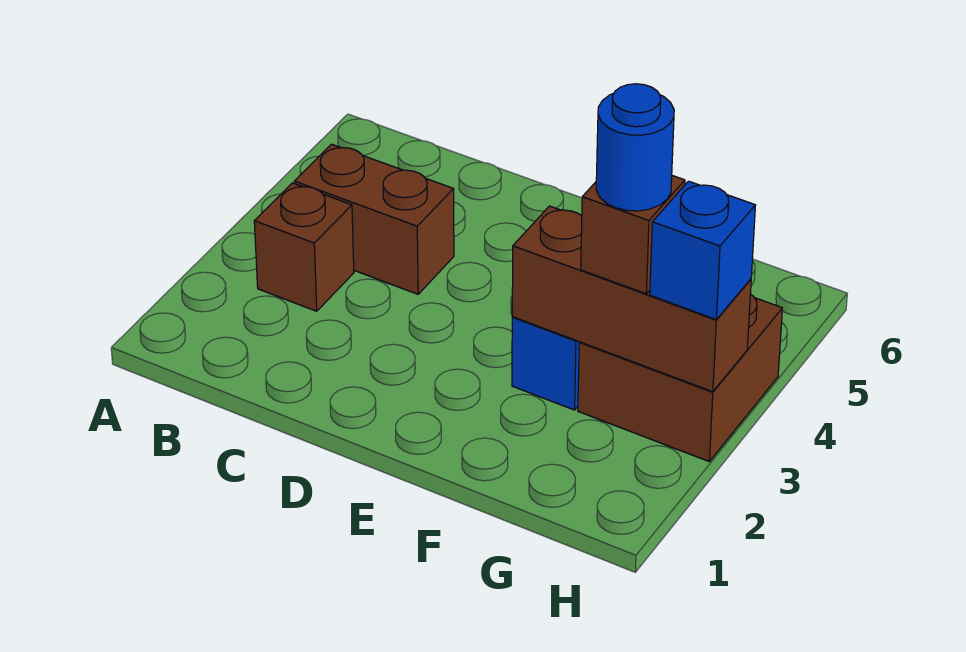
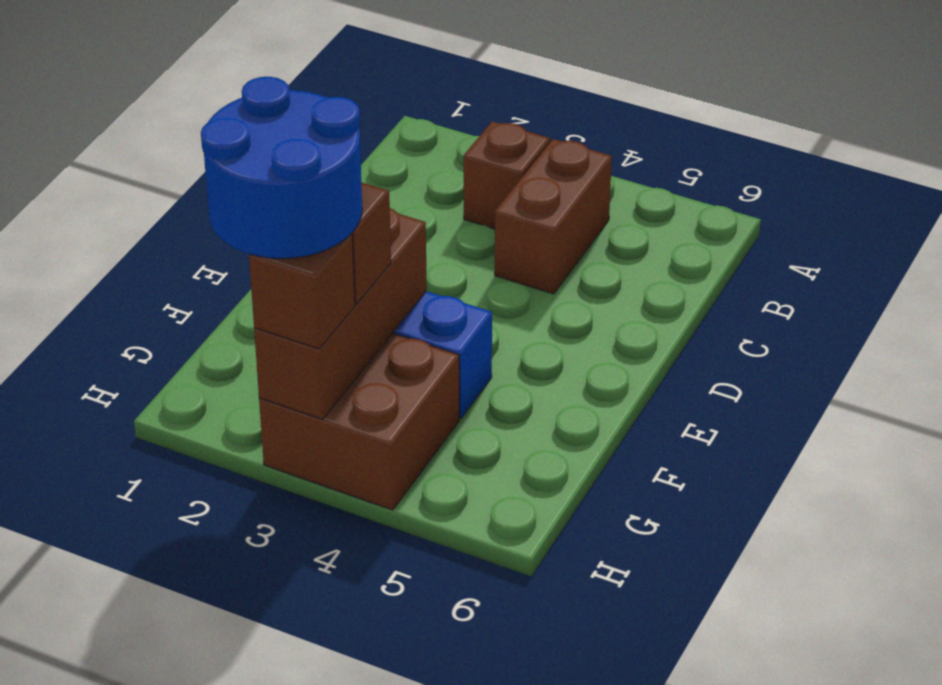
blue 1x1 round brick [596,84,674,211] -> blue 2x2 round brick [201,77,362,259]
blue 1x1 brick [650,181,755,319] -> brown 1x1 brick [249,233,355,349]

